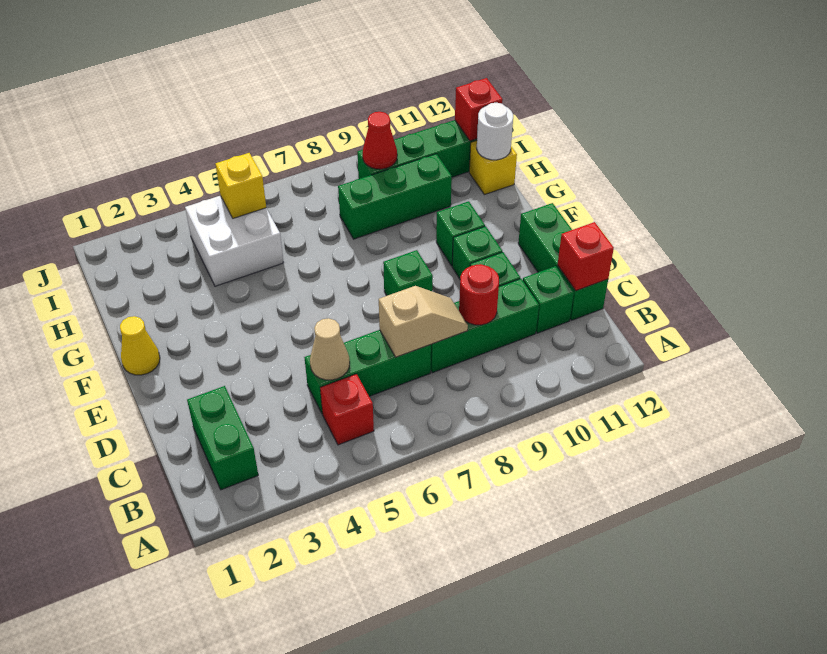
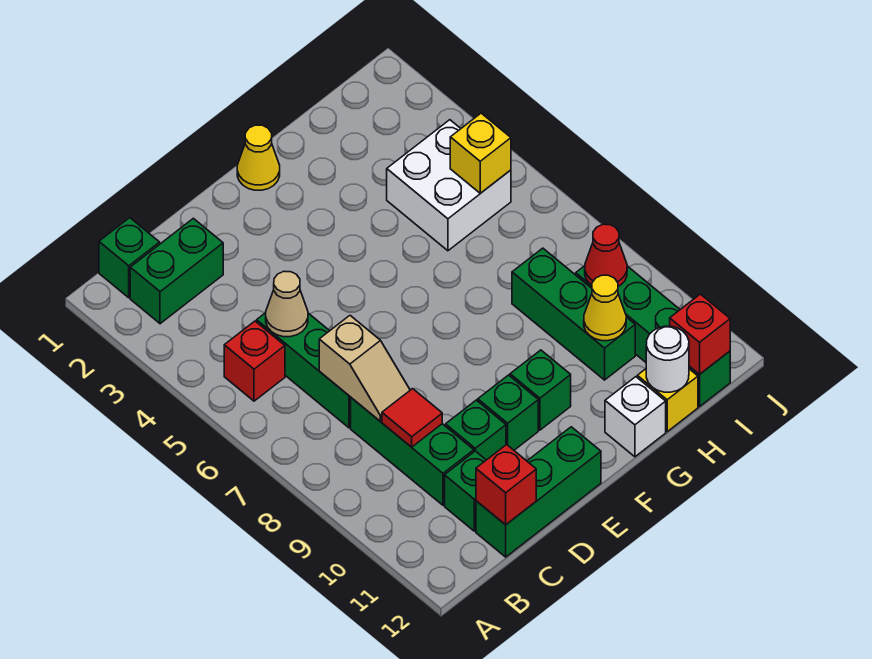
red 1x1 round brick [459,264,499,325] -> red 1x1 tile [382,389,442,447]
green 1x1 brick [383,250,433,296] -> green 1x1 brick moved to [99,218,160,298]
none -> white 1x1 brick [605,377,666,457]
none -> yellow 1x1 cone [584,275,626,341]

